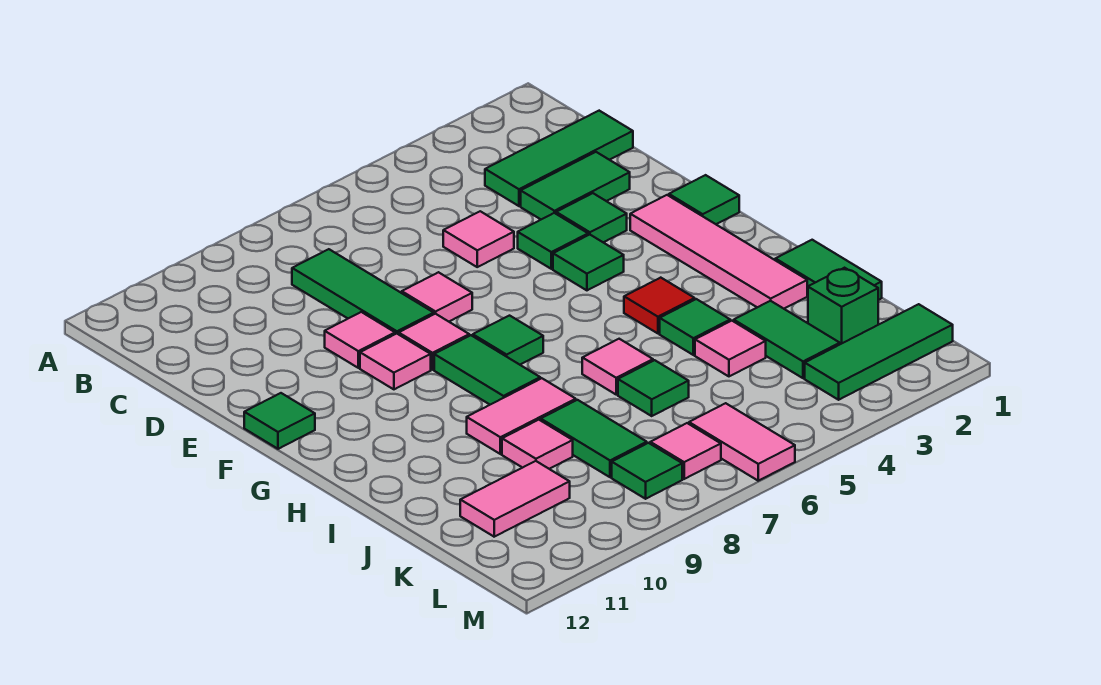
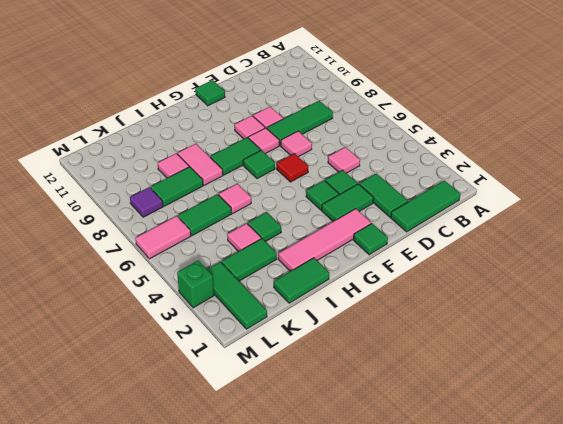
green 1x3 tile [485,111,633,206] -> green 1x3 tile turned to [391,181,460,232]
green 1x1 tile [556,193,627,242] -> green 1x2 tile [322,184,374,221]
red 1x1 tile [624,278,695,333] -> red 1x1 tile moved to [277,153,308,182]
green 1x1 tile [618,360,689,416] -> green 1x2 tile [178,194,231,236]
green 1x1 brick [808,268,878,344] -> green 1x1 brick moved to [177,260,214,308]
pink 1x2 tile [460,461,570,537] -> none
pink 1x1 tile [650,423,721,479] -> none
green 1x1 tile [612,443,682,499] -> purple 1x1 tile [130,187,163,217]

